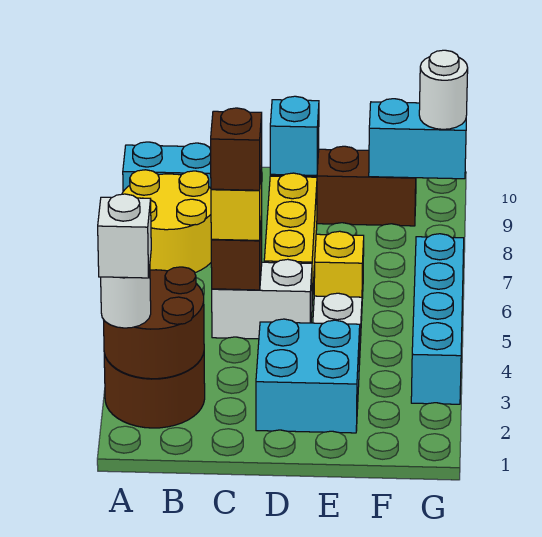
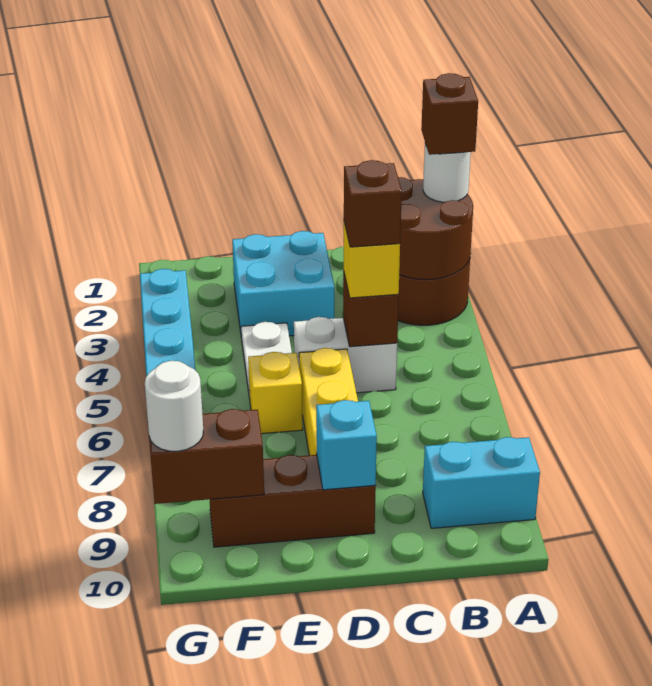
white 1x1 brick [98,194,151,278] -> brown 1x1 brick [421,73,478,155]
yellow 2x2 round brick [122,170,211,273] -> none
cyan 1x2 brick [369,99,466,179] -> brown 1x2 brick [149,409,264,504]

